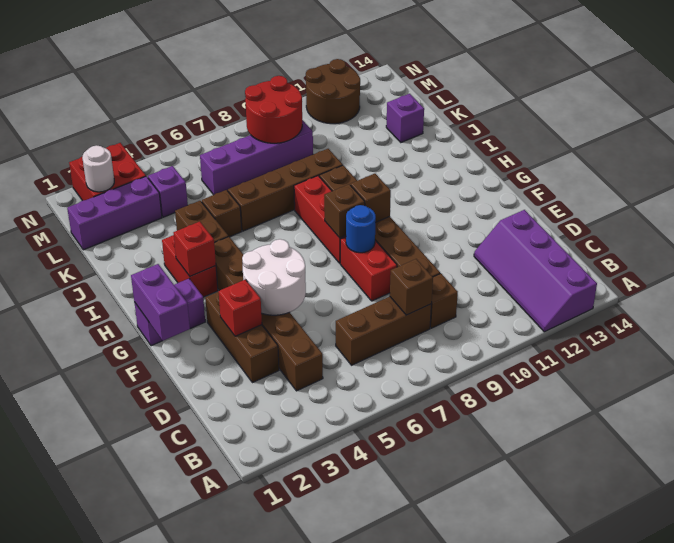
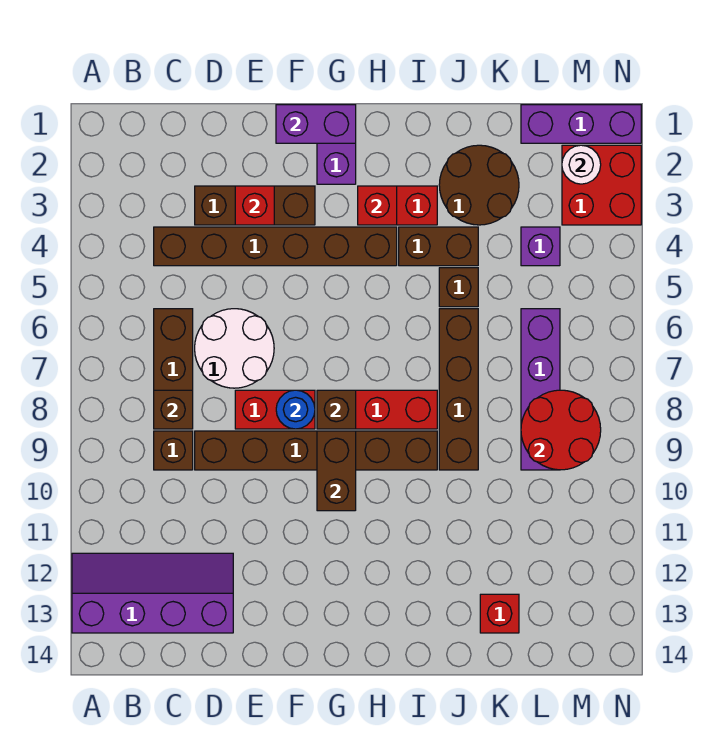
white 2x2 round brick [242,239,306,315] -> white 2x2 round brick moved to [195,309,274,388]
brown 1x1 brick [351,174,391,223] -> brown 1x2 brick [317,431,356,511]
purple 1x1 brick [386,94,424,142] -> red 1x1 brick [480,594,519,633]
purple 1x3 brick [67,176,162,250] -> purple 1x3 brick turned to [521,105,641,143]
brown 2x2 round brick [306,59,360,124] -> brown 2x2 round brick moved to [439,145,519,225]

